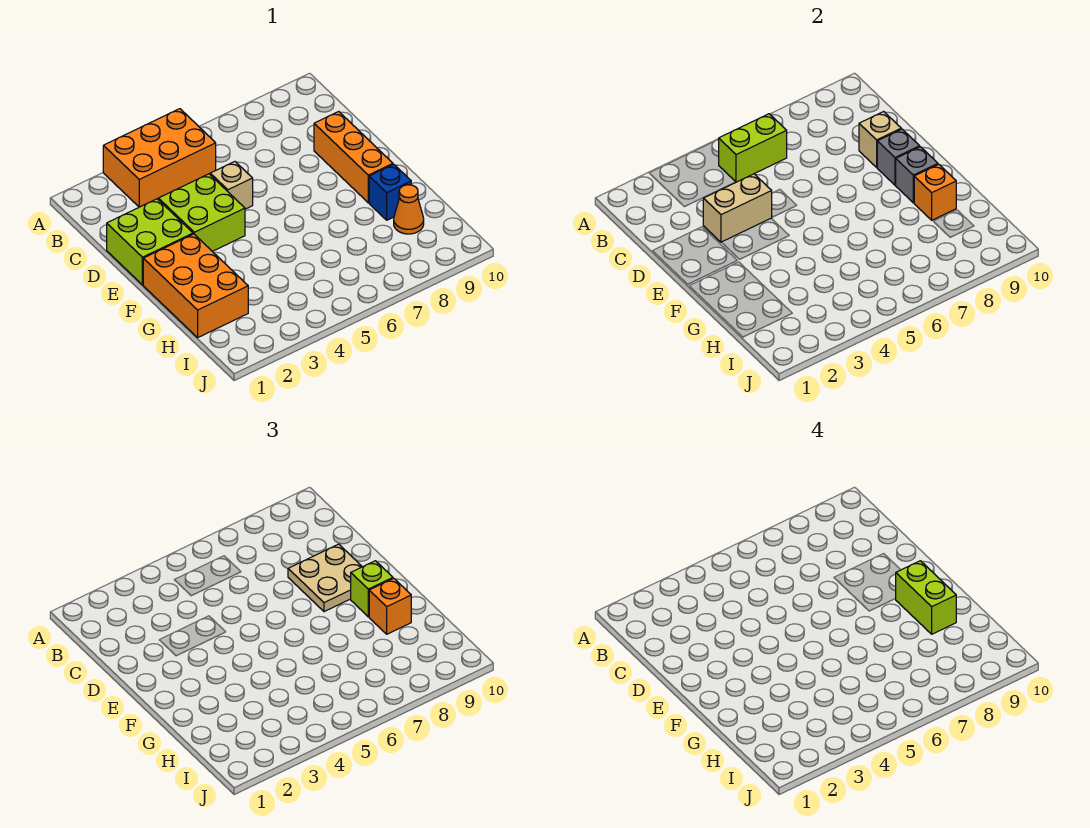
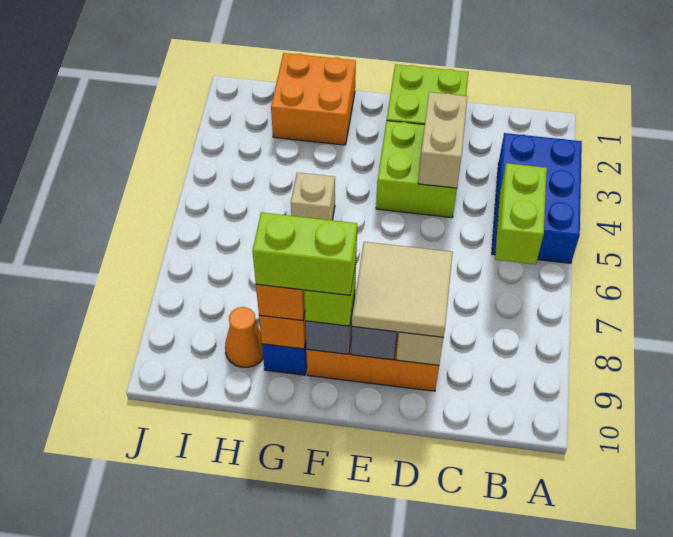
orange 2x3 brick [103,109,216,207] -> blue 2x3 brick [492,133,582,263]
tan 1x1 brick [210,162,253,209] -> tan 1x1 brick moved to [291,173,335,220]
tan 2x2 plate [288,544,362,612] -> tan 2x2 tile [352,242,453,337]
orange 2x3 brick [143,234,248,337] -> orange 2x2 brick [271,53,356,145]

